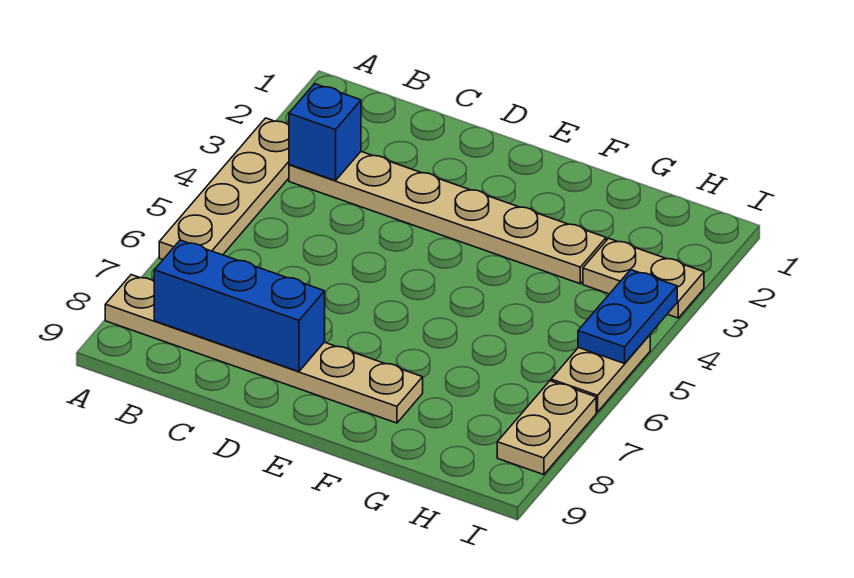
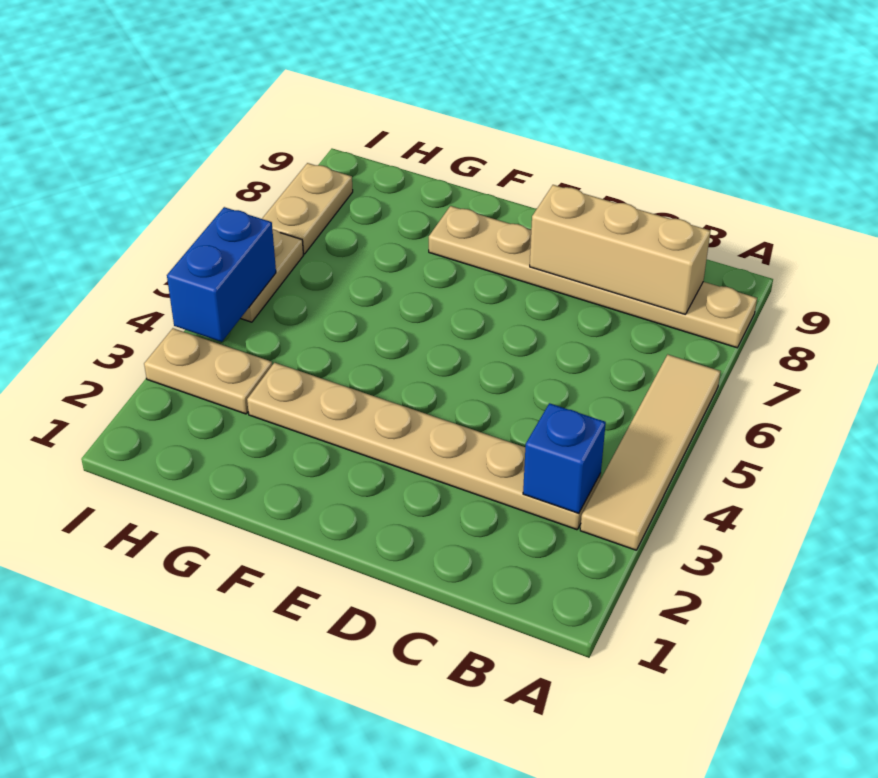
tan 1x4 plate [159,118,289,259] -> tan 1x4 tile [580,355,720,550]
blue 1x3 brick [154,240,325,371] -> tan 1x3 brick [530,185,710,314]
blue 1x2 plate [578,270,677,364] -> blue 1x2 brick [167,207,276,342]

